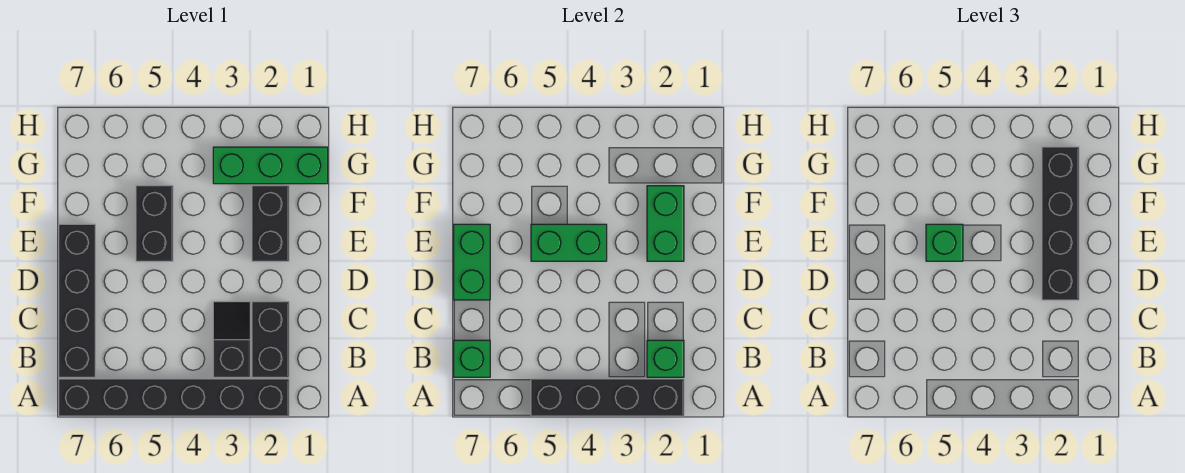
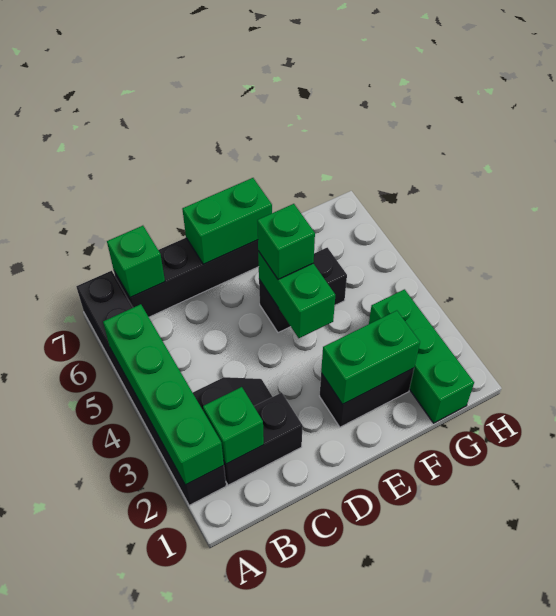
black 1x4 brick [531,379,684,416] -> green 1x4 brick [103,304,224,485]
black 1x4 brick [1042,147,1079,300] -> none

